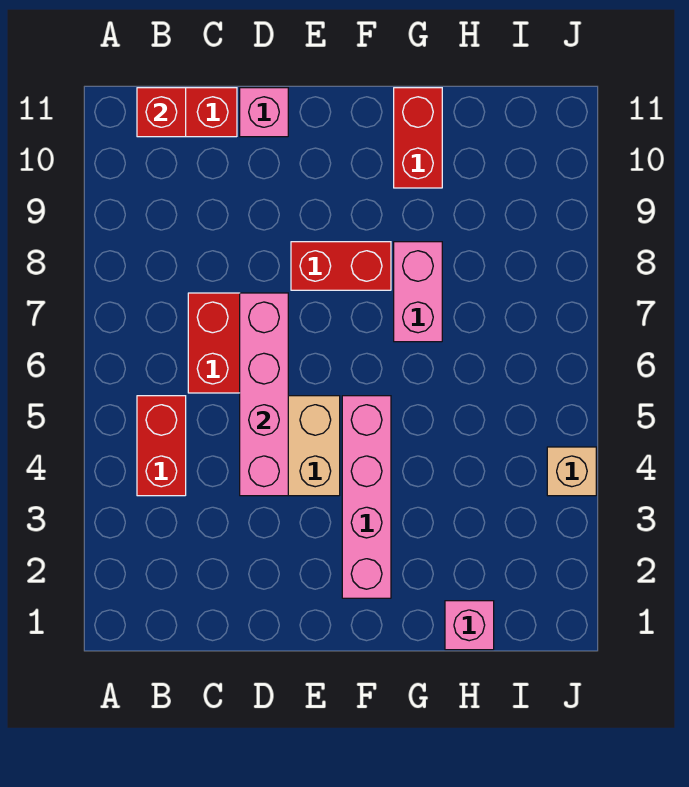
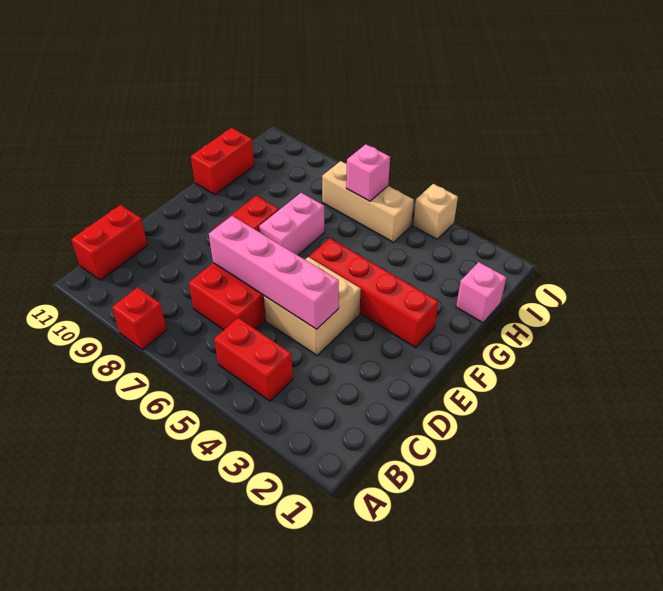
red 1x1 brick [137,88,186,137] -> red 1x1 brick moved to [112,287,167,350]
pink 1x1 brick [240,88,288,137] -> pink 1x1 brick moved to [346,144,390,201]
pink 1x4 brick [342,396,391,598] -> red 1x4 brick [309,239,438,348]
pink 1x2 brick [394,242,442,342] -> pink 1x2 brick turned to [259,193,324,255]
red 1x2 brick [394,88,442,188] -> red 1x2 brick turned to [191,128,254,195]
none -> tan 1x3 brick [322,161,414,242]

